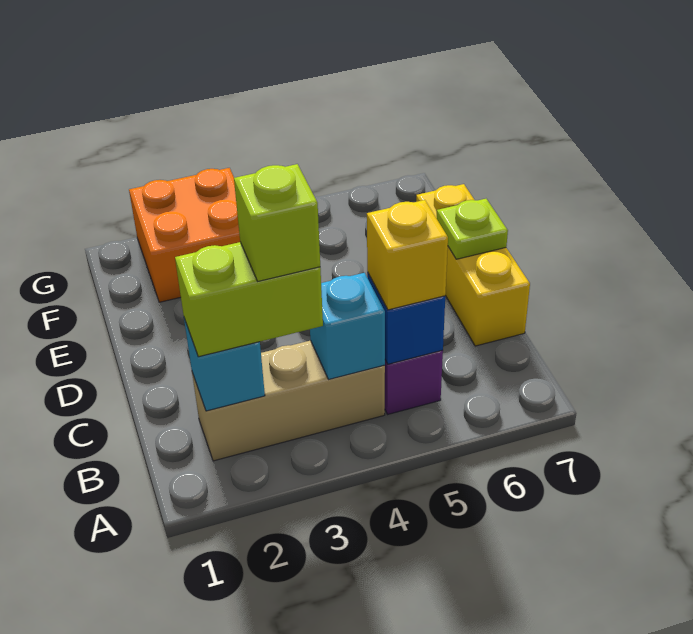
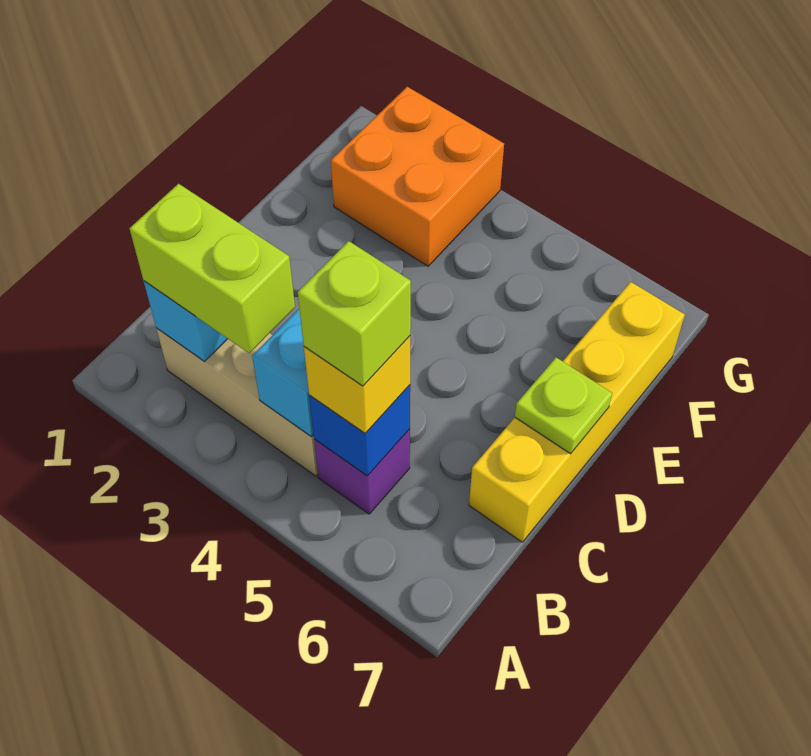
lime 1x1 brick [234,164,320,281] -> lime 1x1 brick moved to [298,241,411,386]
yellow 1x3 brick [416,184,530,346] -> yellow 1x4 brick [469,282,685,542]

